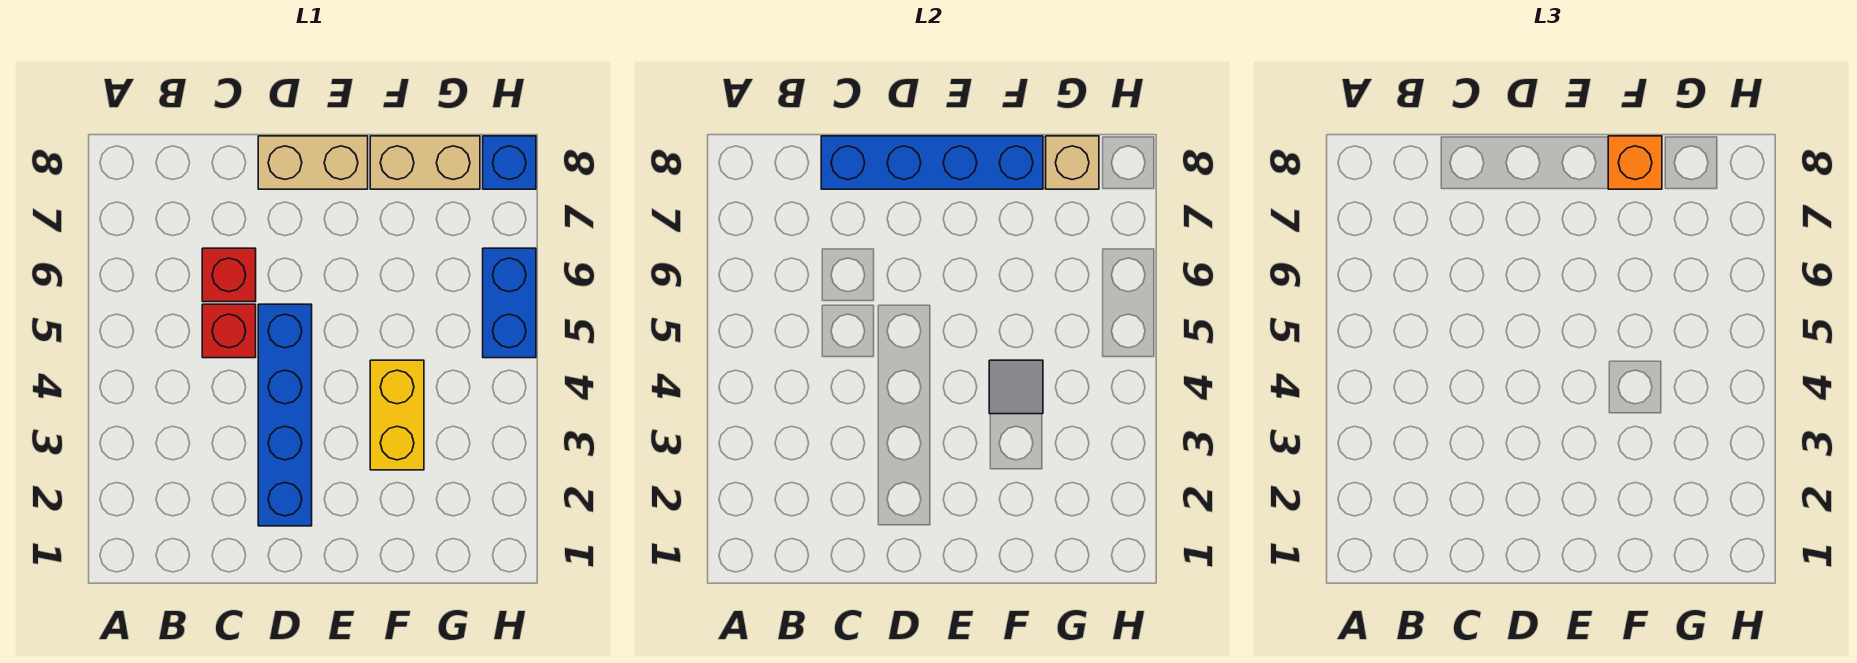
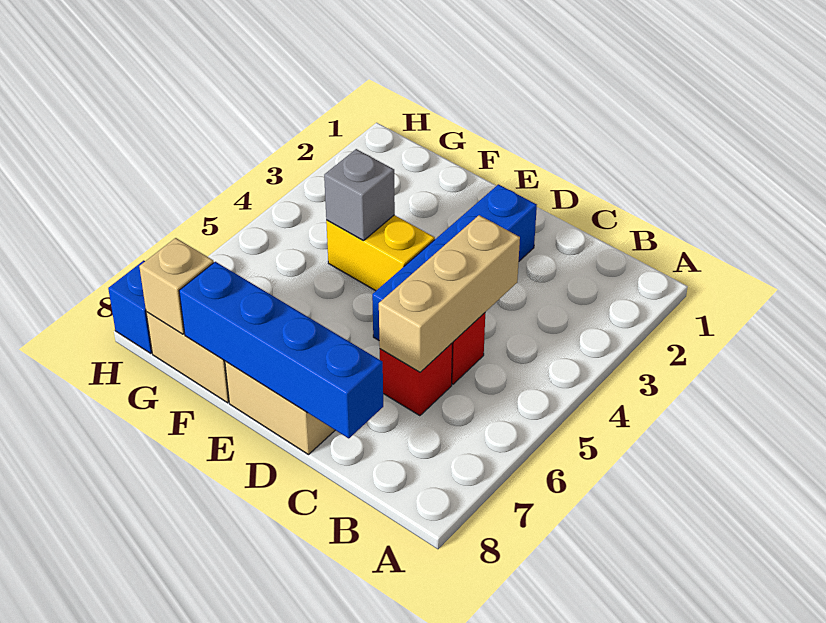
none -> tan 1x3 brick [379,215,520,372]
yellow 1x2 brick [370,360,424,470] -> yellow 1x2 brick turned to [326,215,435,291]
grey 1x1 tile [989,360,1043,414] -> grey 1x1 brick [324,149,395,241]
orange 1x1 brick [1608,136,1662,189] -> none
blue 1x2 brick [483,248,536,358] -> none

